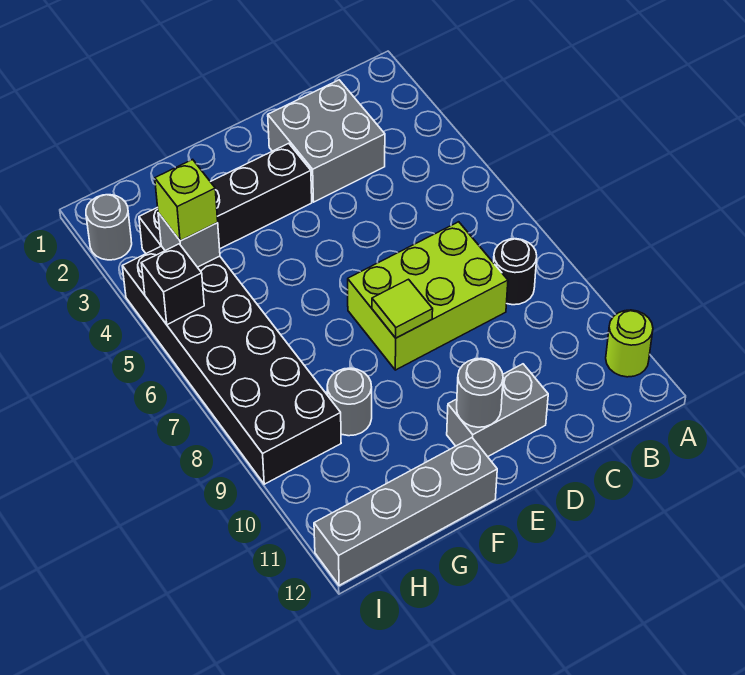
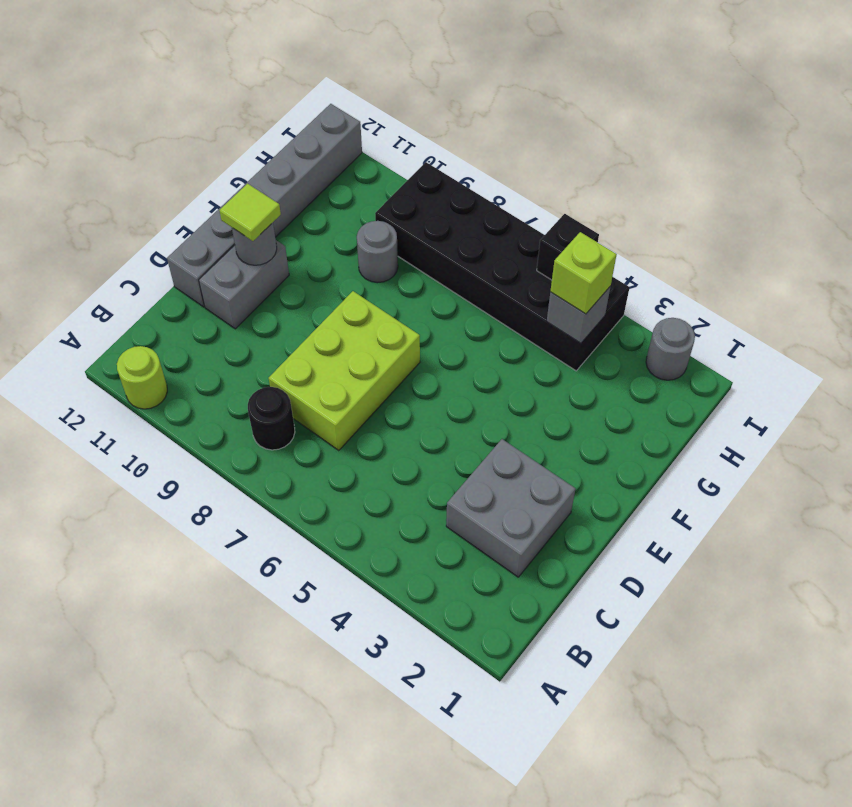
black 1x4 brick [139,143,312,253] -> none
lime 1x1 tile [372,279,433,338] -> lime 1x1 tile moved to [219,184,281,241]
grey 1x4 brick [314,438,497,585] -> grey 1x6 brick [167,104,362,307]

